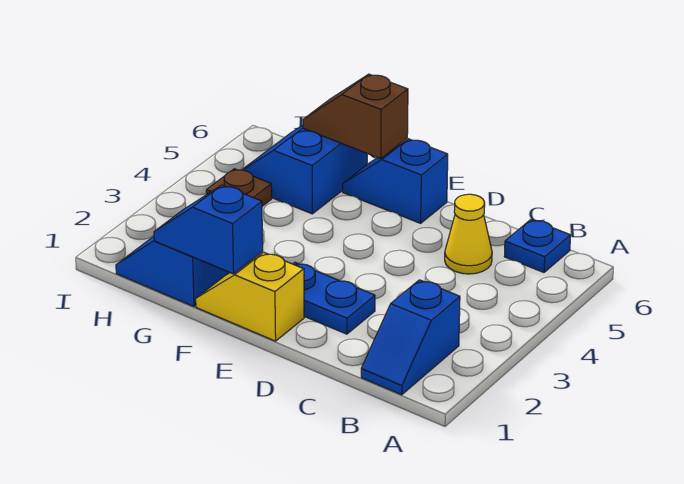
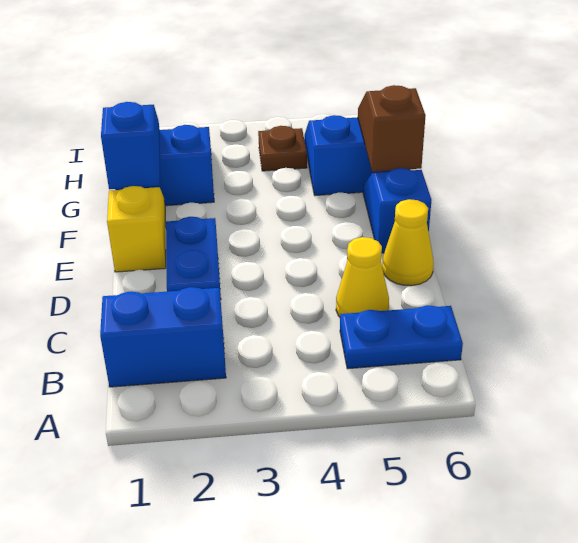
blue 1x2 slope [361,280,460,395] -> blue 1x2 brick [100,287,226,387]
blue 1x1 plate [504,220,570,272] -> blue 1x2 plate [340,305,463,369]
none -> yellow 1x1 cone [382,199,434,286]

